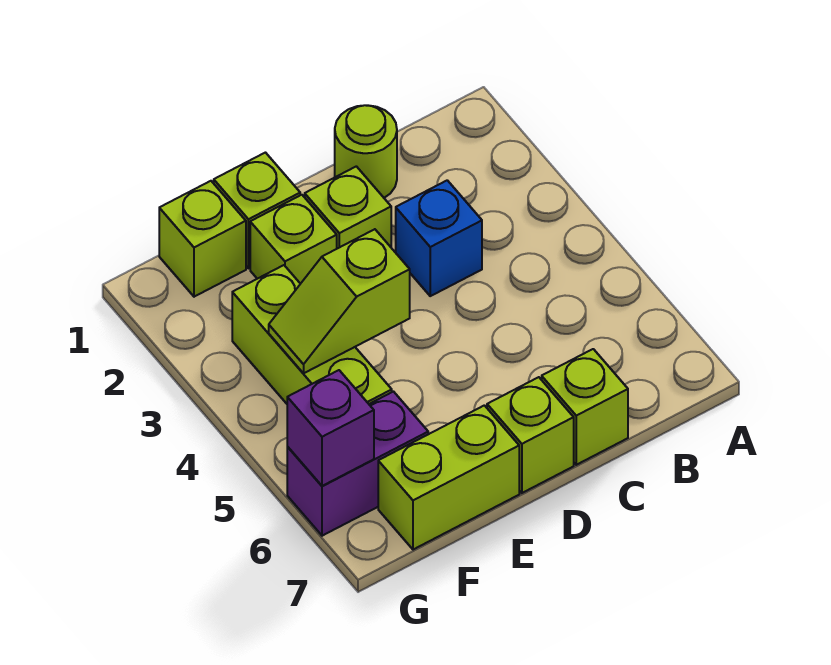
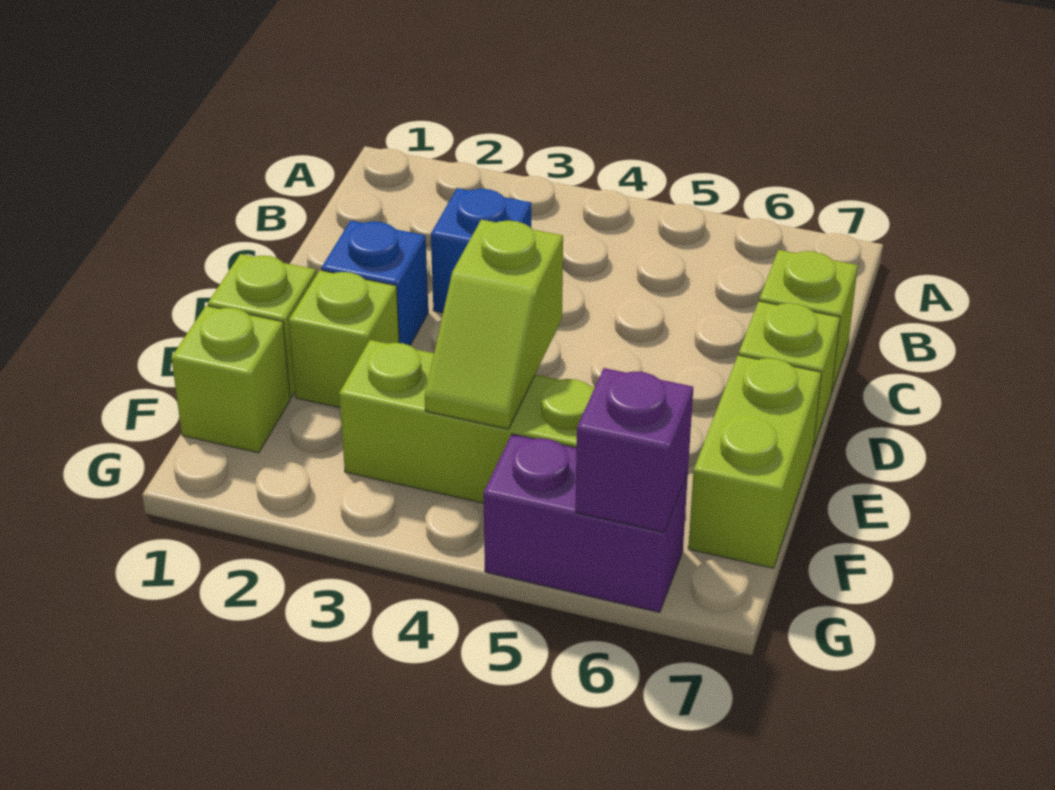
lime 1x1 round brick [335,105,397,198] -> none
lime 1x1 brick [305,166,391,249] -> blue 1x1 brick [321,221,428,345]
purple 1x2 brick [287,392,428,536] -> purple 1x2 brick turned to [483,434,688,613]

